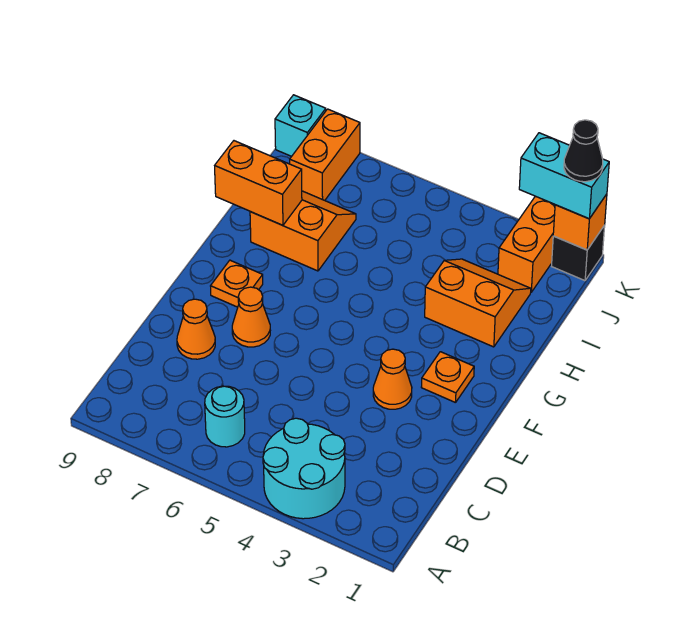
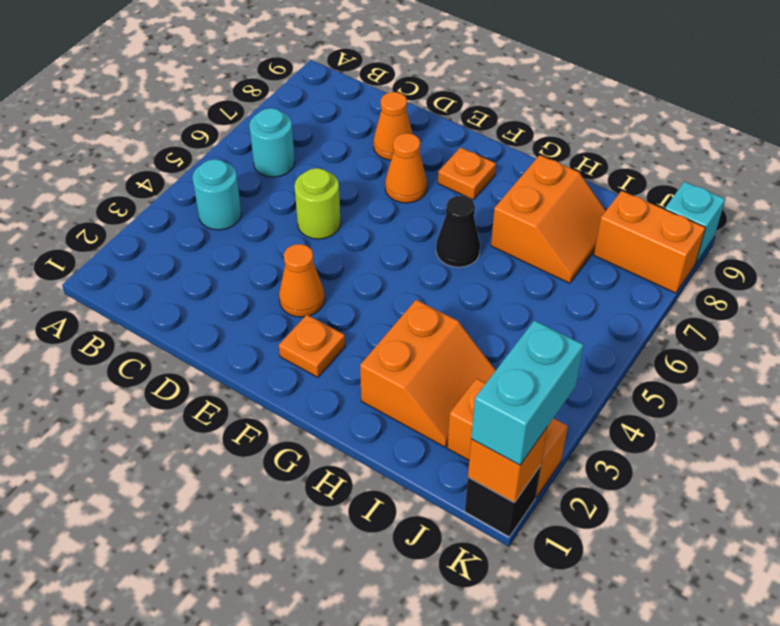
cyan 2x2 round brick [263,418,345,519] -> cyan 1x1 round brick [192,159,242,230]
none -> lime 1x1 round brick [295,168,341,239]
orange 1x2 brick [215,141,302,225] -> none
black 1x1 cone [564,120,603,182] -> black 1x1 cone moved to [436,196,480,267]

